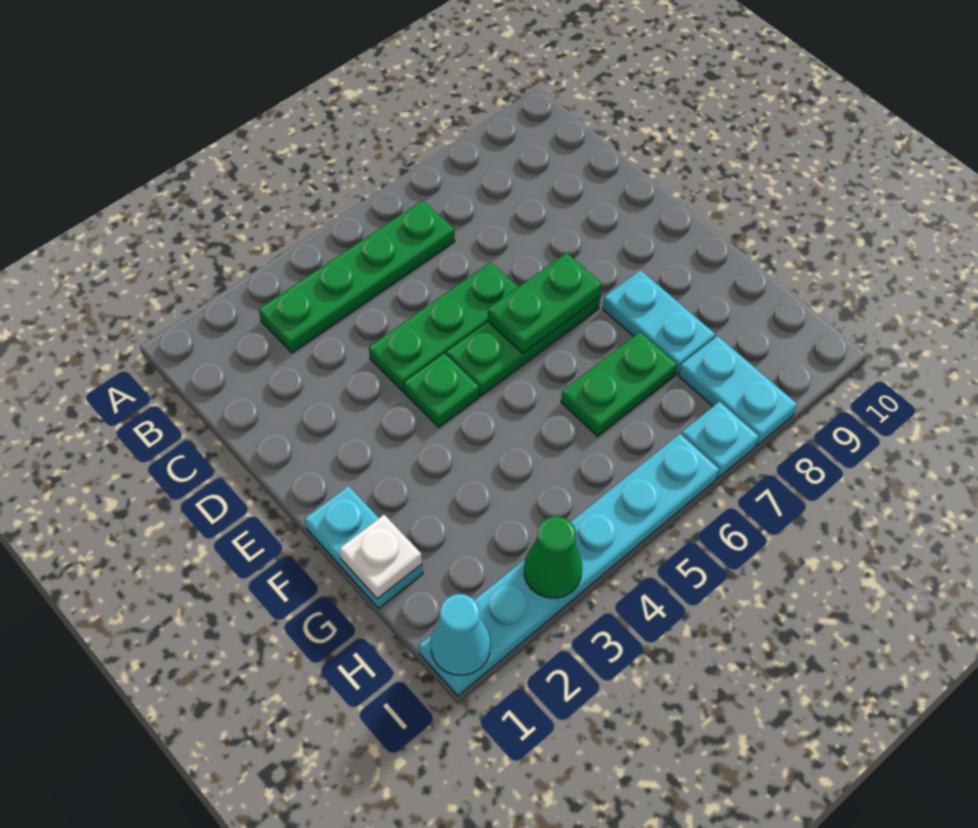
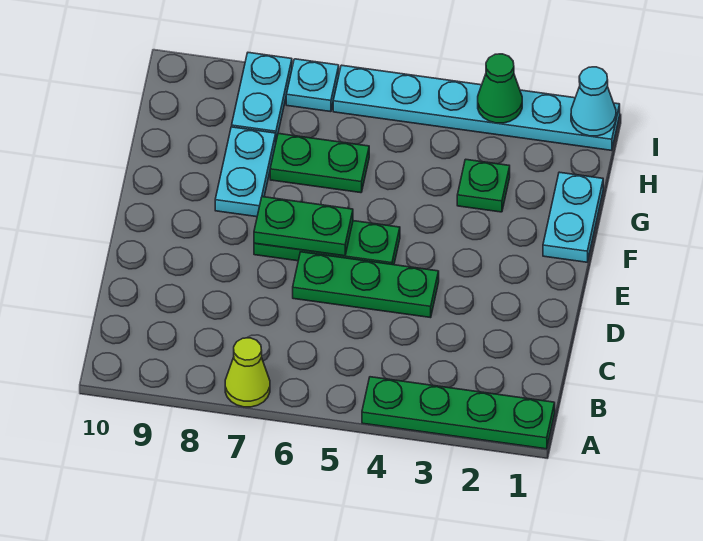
none -> lime 1x1 cone [225,338,270,407]
green 1x4 plate [258,200,455,353] -> green 1x4 plate moved to [362,377,555,449]
green 1x1 plate [404,353,479,427] -> green 1x1 plate moved to [457,159,510,212]
white 1x1 plate [339,515,422,599] -> none

